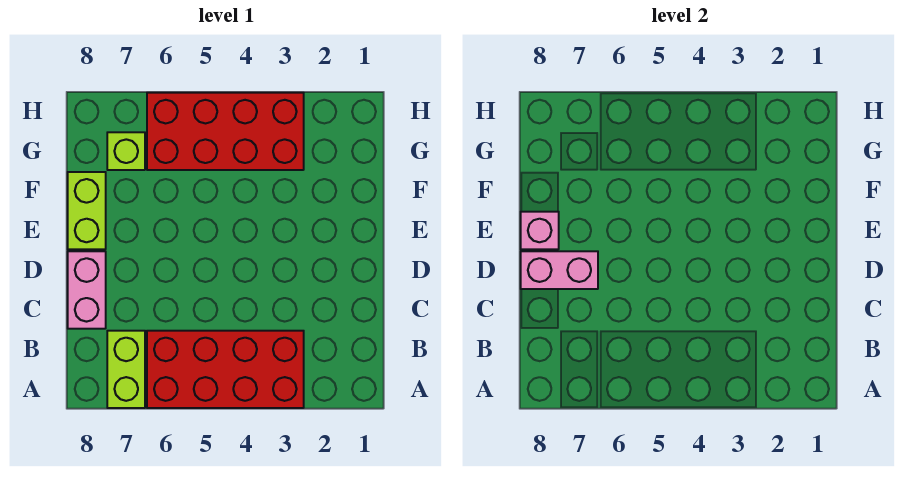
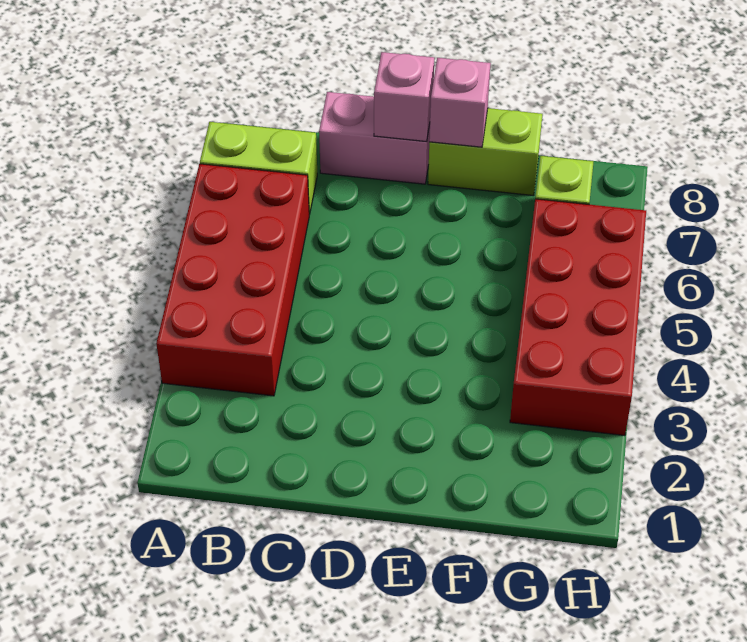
pink 1x2 brick [521,251,598,289] -> pink 1x1 brick [374,52,434,142]

